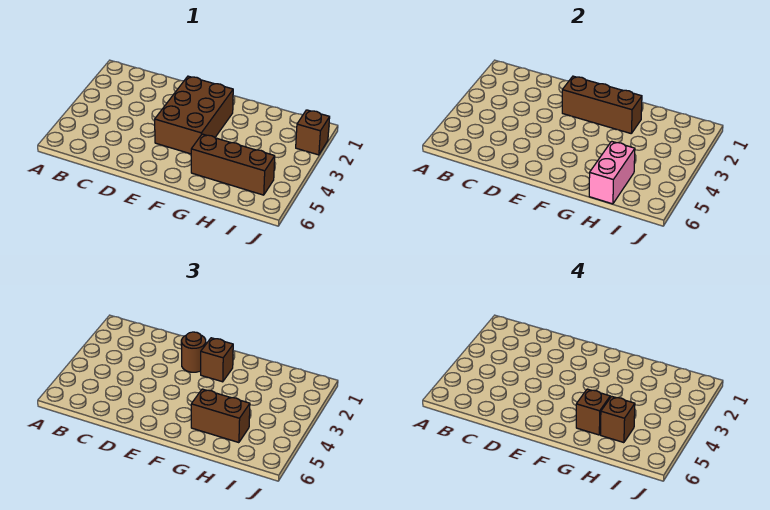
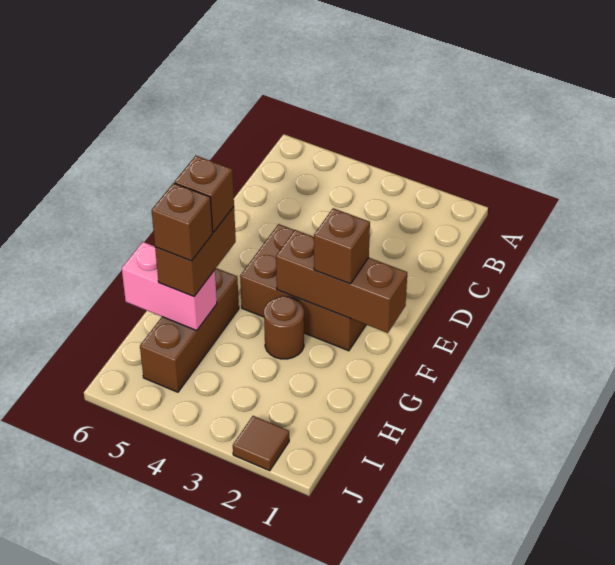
brown 1x3 brick [562,76,642,133] -> brown 1x3 brick turned to [276,230,407,333]
brown 1x1 round brick [181,332,206,372] -> brown 1x1 round brick moved to [264,296,304,359]
brown 1x1 brick [296,110,330,155] -> brown 1x1 tile [233,416,289,471]

